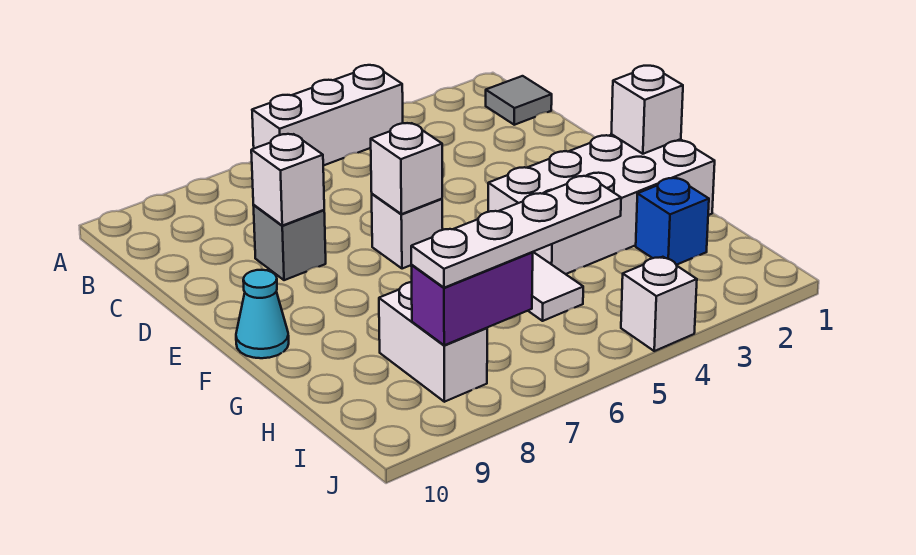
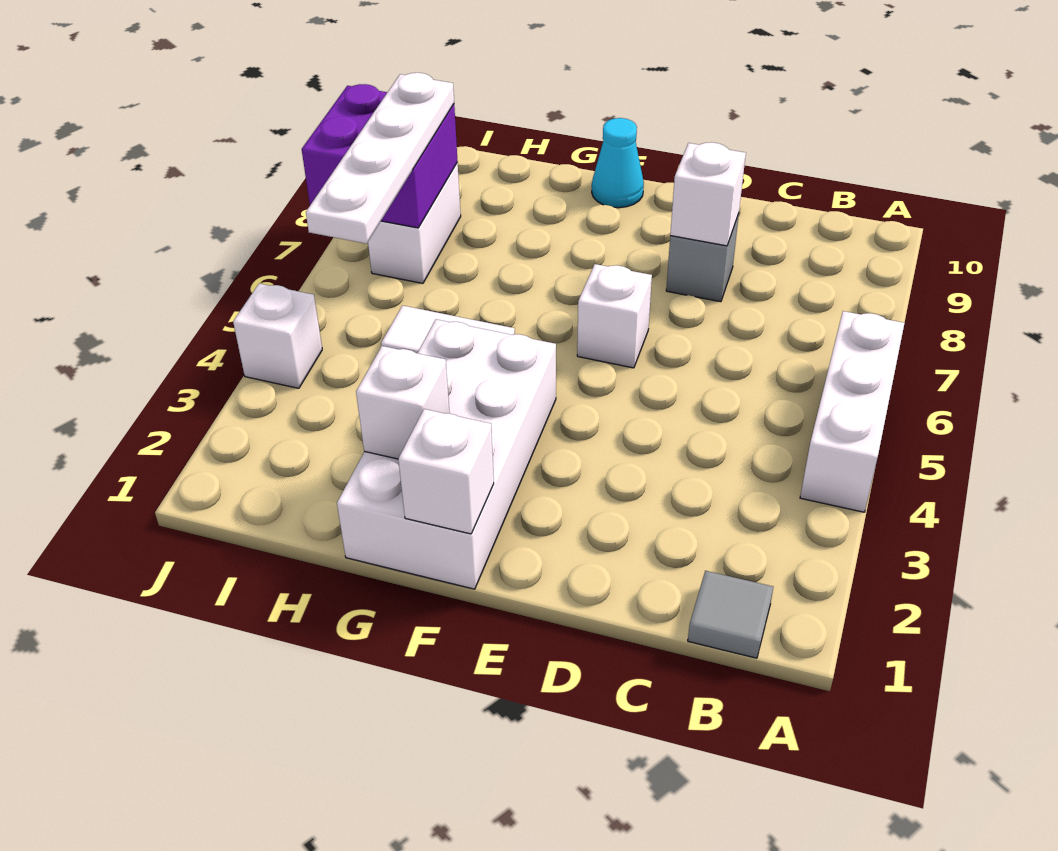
white 1x1 brick [371,123,442,214] -> white 1x1 brick moved to [356,346,450,459]
blue 1x1 brick [636,178,709,265] -> none
white 1x2 brick [379,282,487,402] -> white 1x2 brick turned to [368,163,461,283]
purple 1x2 brick [411,252,533,345] -> purple 2x2 brick [302,84,458,228]

